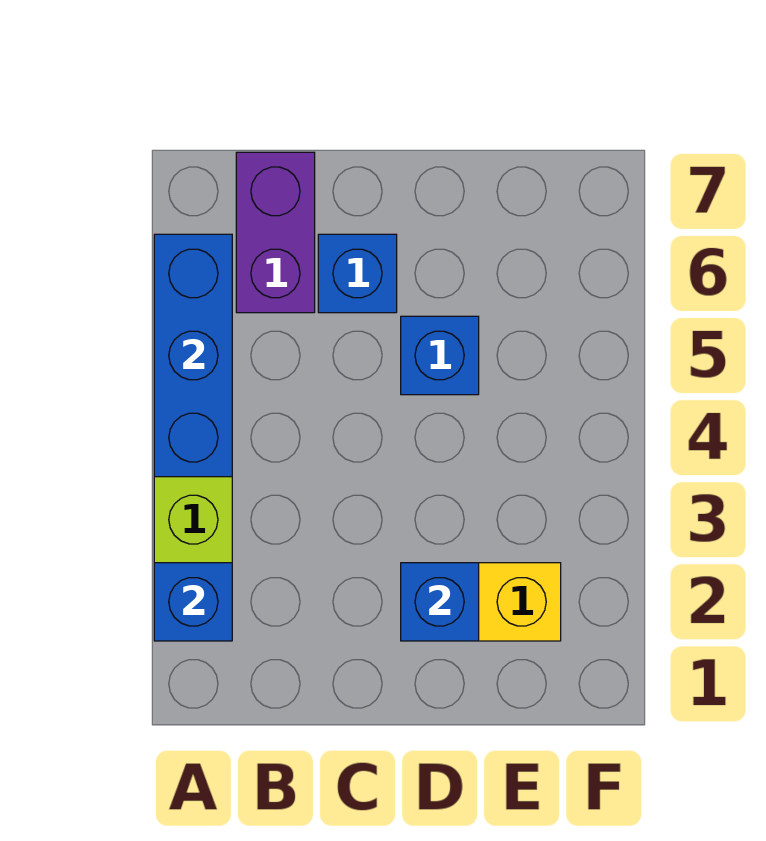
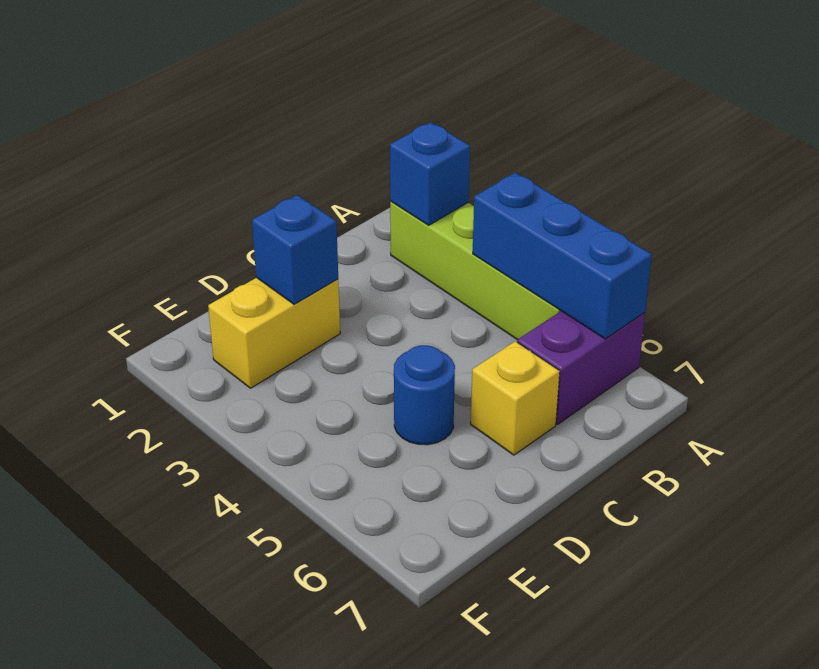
purple 1x2 brick [236,152,315,313] -> purple 1x2 brick turned to [517,311,645,424]
blue 1x1 brick [318,234,397,313] -> yellow 1x1 brick [471,341,560,455]
blue 1x1 brick [401,316,479,395] -> blue 1x1 round brick [394,345,455,445]

